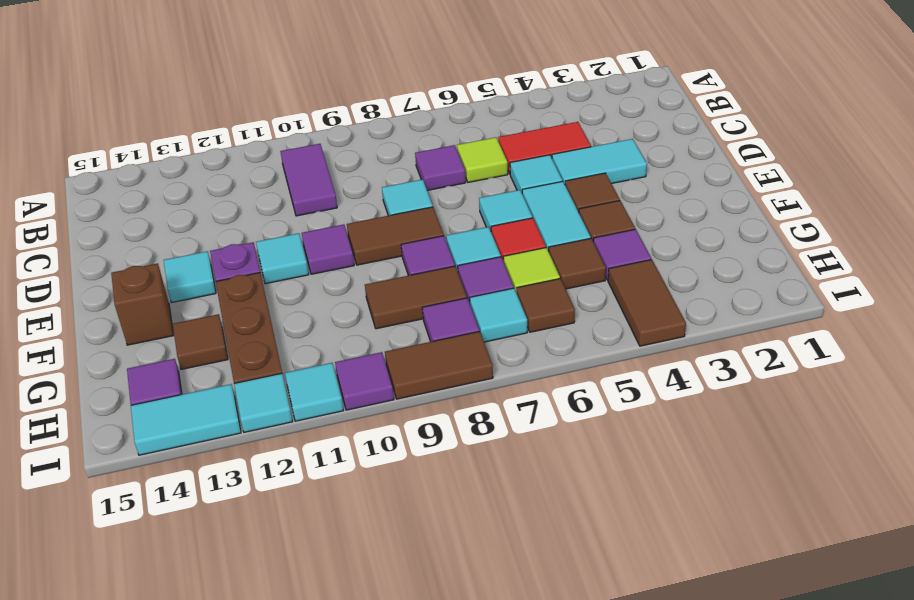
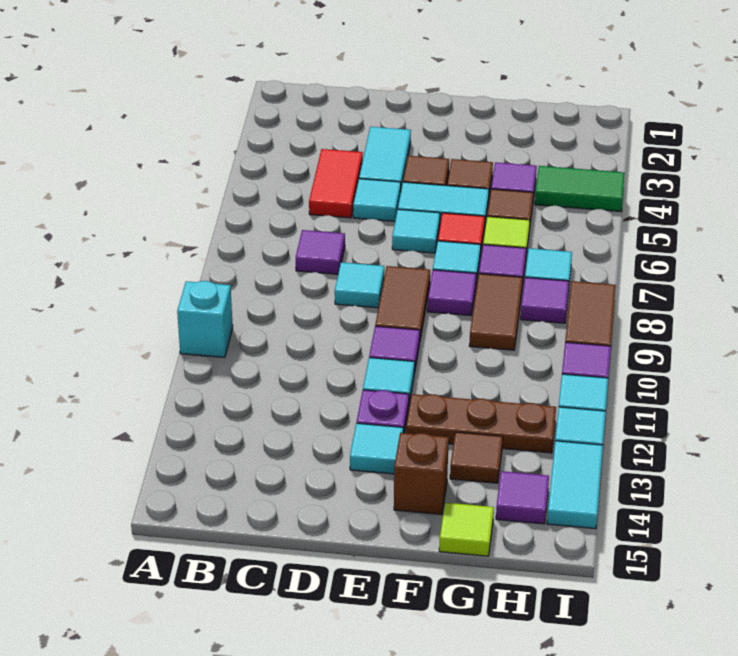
none -> cyan 1x1 brick [177,281,233,357]
purple 1x2 tile [280,144,337,216] -> none
lime 1x1 tile [457,137,508,182] -> lime 1x1 tile moved to [439,503,494,556]
brown 1x2 tile [608,260,686,346] -> green 1x2 tile [535,166,625,212]
brown 1x1 tile [517,279,575,332] -> none

